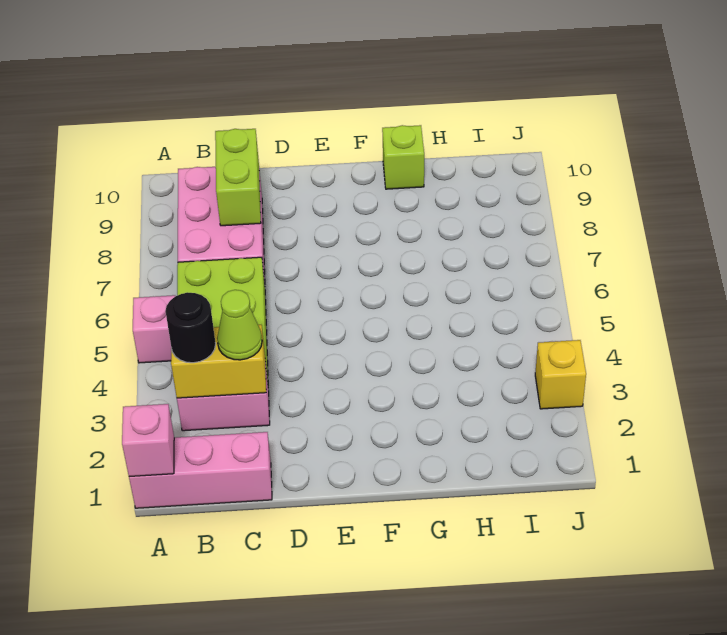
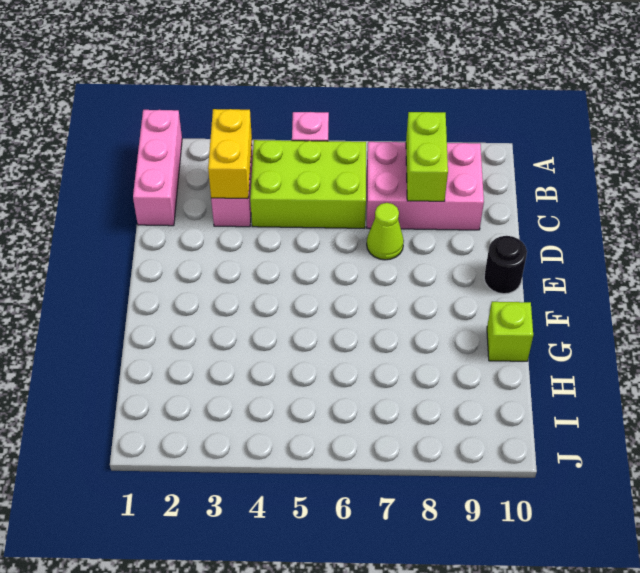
pink 1x1 brick [122,404,174,477] -> none
black 1x1 round brick [166,292,216,363] -> black 1x1 round brick moved to [484,236,527,294]
lime 1x1 cone [217,290,262,360] -> lime 1x1 cone moved to [367,203,404,260]
lime 1x2 brick [215,129,261,226] -> lime 1x2 brick turned to [406,112,448,201]
yellow 1x1 brick [535,340,586,409] -> none

